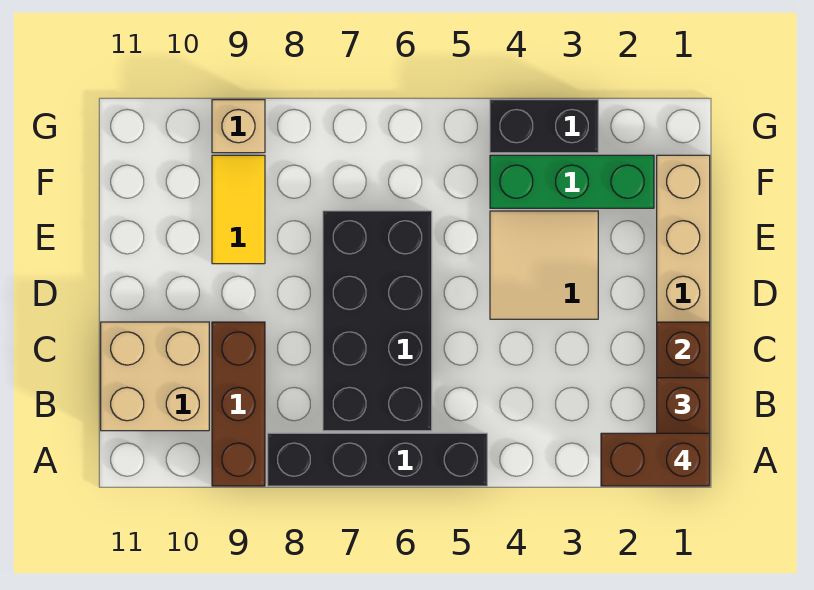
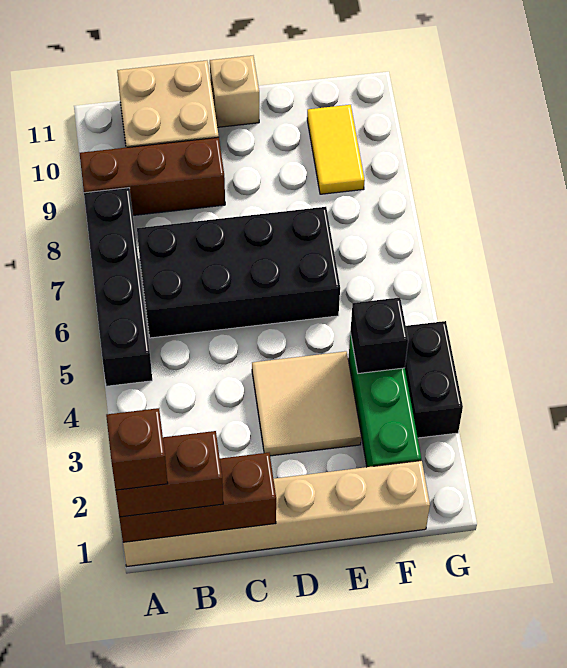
brown 1x2 brick [601,433,710,486] -> brown 1x1 brick [106,408,168,490]
yellow 1x2 tile [212,155,265,264] -> yellow 1x2 tile turned to [307,105,365,194]
none -> black 1x1 brick [350,298,408,373]
tan 1x1 brick [212,100,265,153] -> tan 1x1 brick moved to [210,56,259,127]

